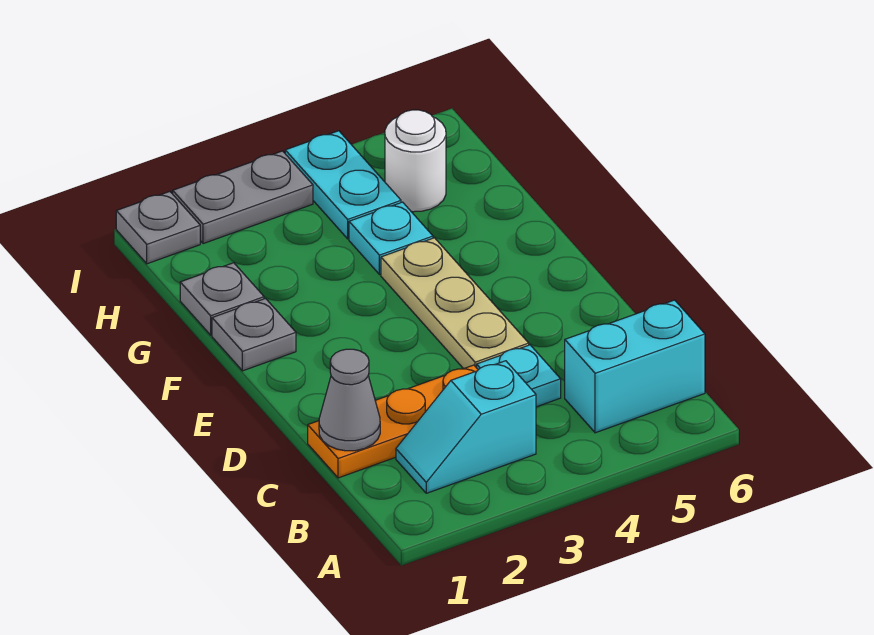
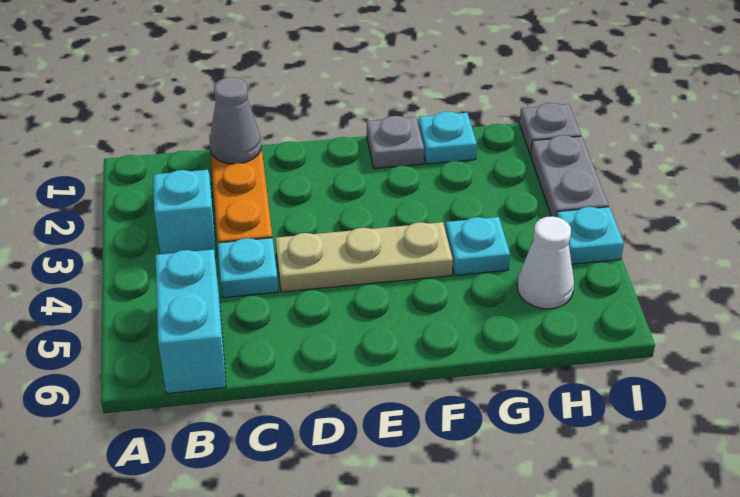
grey 1x1 plate [180,263,264,335] -> cyan 1x1 plate [418,111,477,164]
cyan 1x2 plate [285,131,401,239] -> cyan 1x1 plate [557,207,624,264]
white 1x1 round brick [385,110,446,212] -> white 1x1 cone [517,216,574,309]

